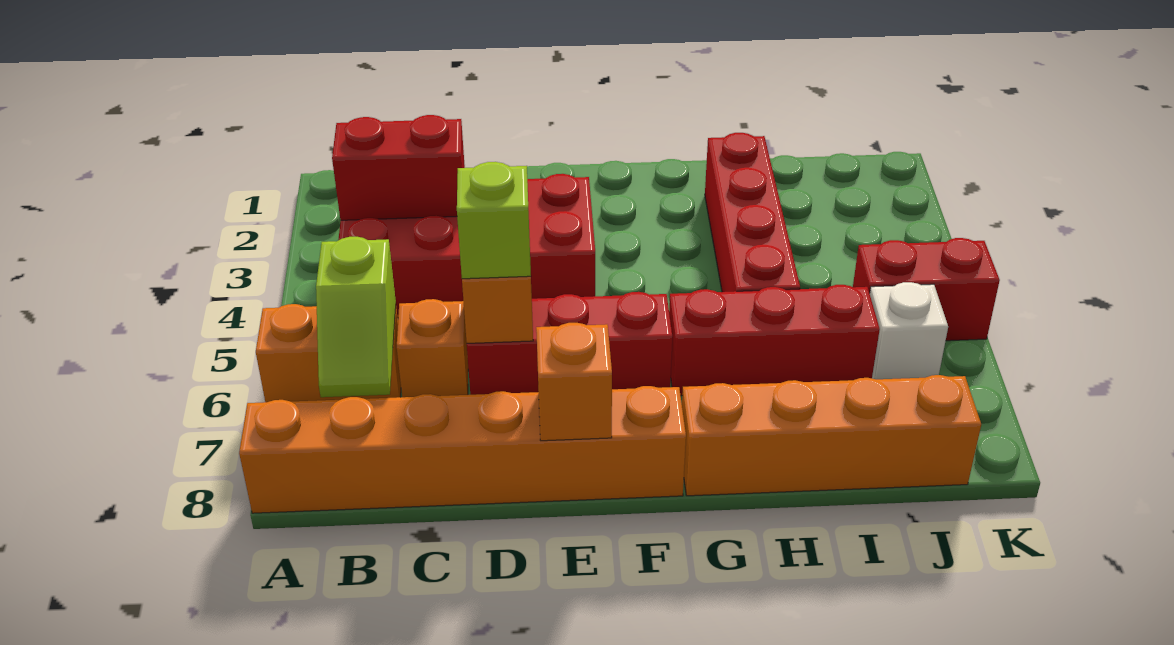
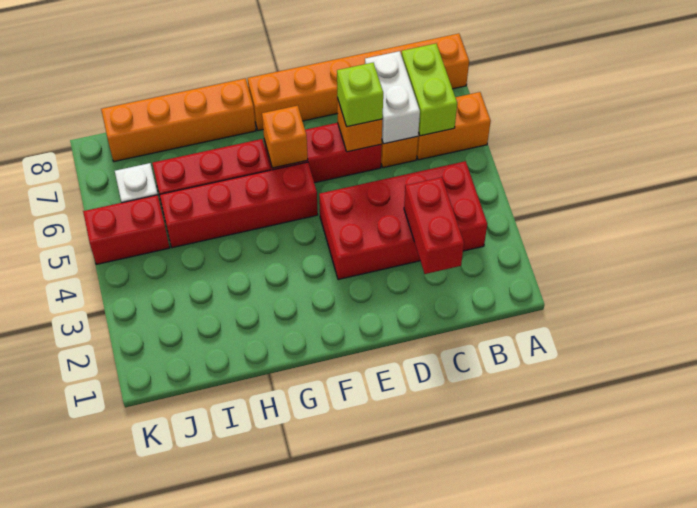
red 1x2 brick [332,115,465,220] -> red 1x2 brick turned to [404,177,464,274]
lime 1x2 slope [316,237,396,397] -> lime 1x2 brick [401,44,457,136]
none -> white 1x2 brick [365,51,420,144]
orange 1x1 brick [536,323,612,441] -> orange 1x1 brick moved to [262,106,308,168]
red 1x4 brick [705,133,800,292] -> red 1x4 brick turned to [160,162,318,248]

